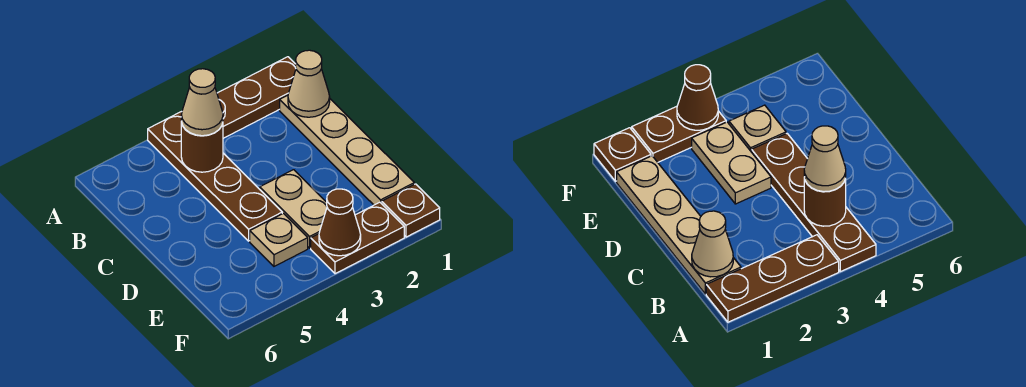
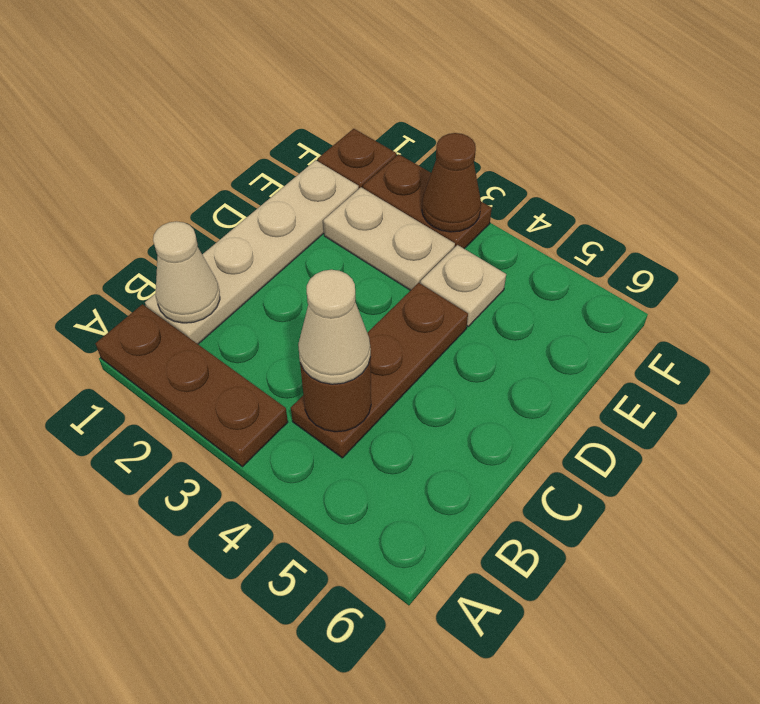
brown 1x4 plate [148,112,282,241] -> brown 1x3 plate [291,283,468,458]
tan 1x2 plate [260,170,327,248] -> tan 1x2 plate turned to [323,187,455,290]

